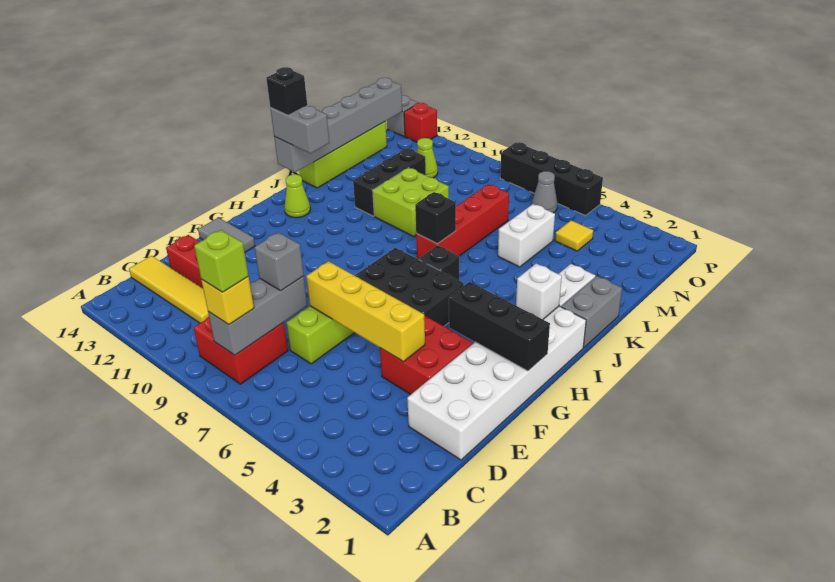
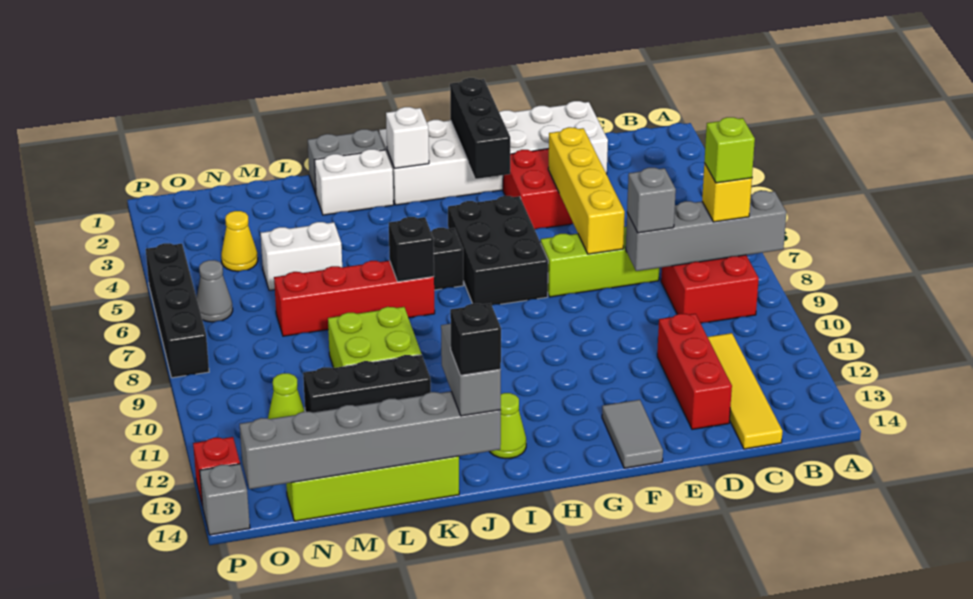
grey 1x3 brick [208,276,308,355] -> grey 1x4 brick [626,191,786,271]
yellow 1x1 tile [555,220,593,251] -> yellow 1x1 cone [221,211,258,271]

